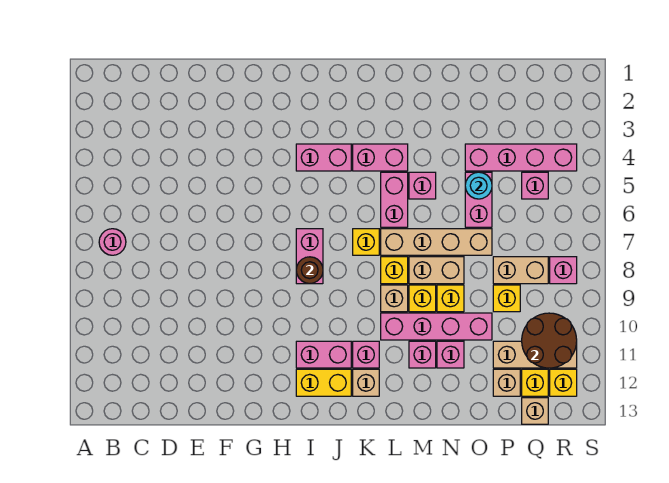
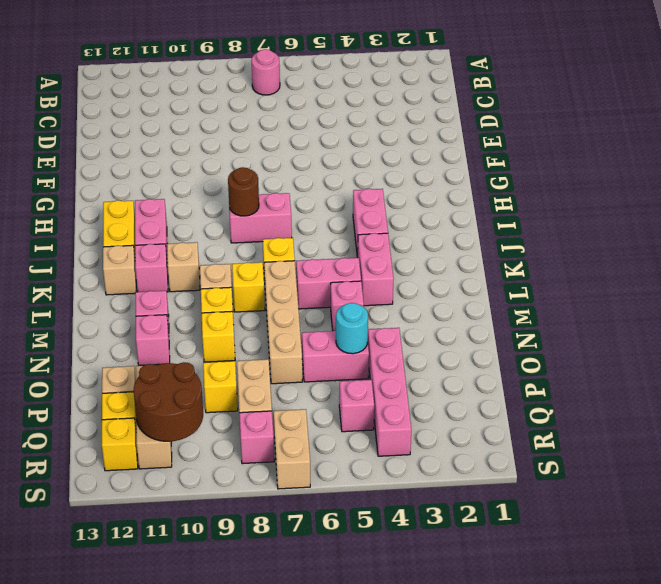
pink 1x4 brick [381,313,492,340] -> none
tan 1x2 brick [409,257,464,284] -> tan 1x2 brick moved to [274,409,310,489]
tan 1x1 brick [522,398,548,424] -> tan 1x1 brick moved to [167,242,200,292]

